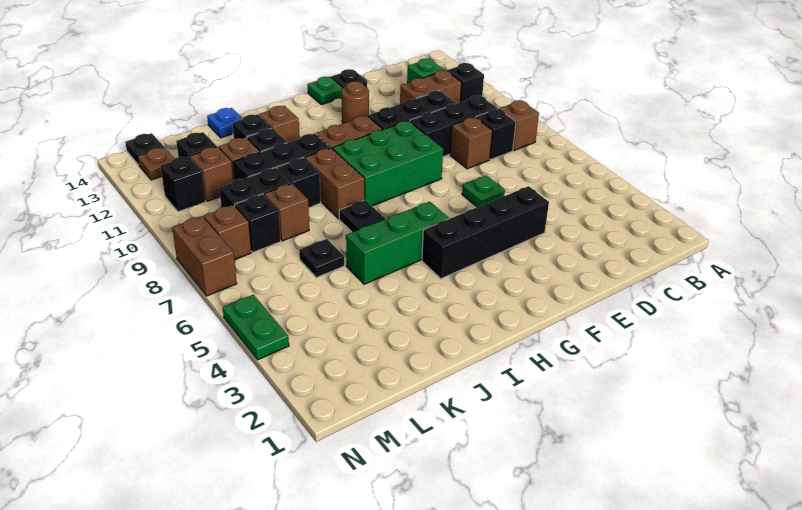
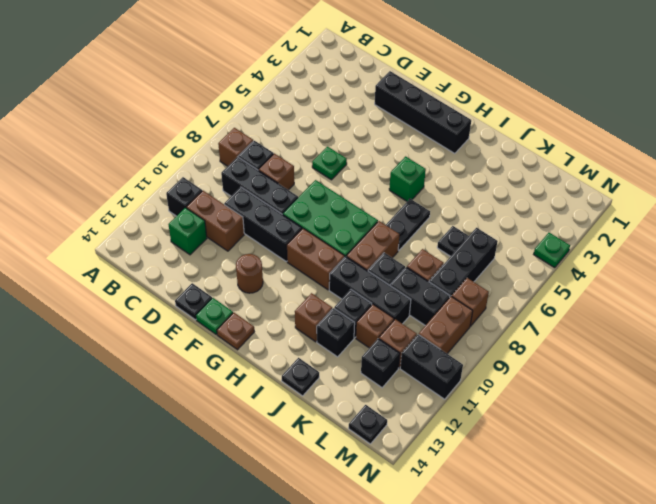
black 1x4 brick [422,186,549,279] -> black 1x4 brick moved to [375,71,471,154]
green 1x3 brick [346,202,449,284] -> green 1x1 brick [389,156,426,201]
blue 1x1 plate [207,108,243,138] -> black 1x1 plate [282,358,319,396]
black 1x1 brick [235,194,281,252] -> black 1x3 brick [429,228,498,297]
black 1x1 brick [160,156,206,212] -> black 1x2 brick [400,335,463,399]
brown 1x1 plate [138,147,175,180] -> brown 1x1 plate moved to [217,313,254,350]
green 1x2 plate [223,295,289,360] -> green 1x1 plate [534,233,570,268]
brown 1x2 brick [172,216,237,296] -> brown 1x2 brick moved to [419,296,473,354]

